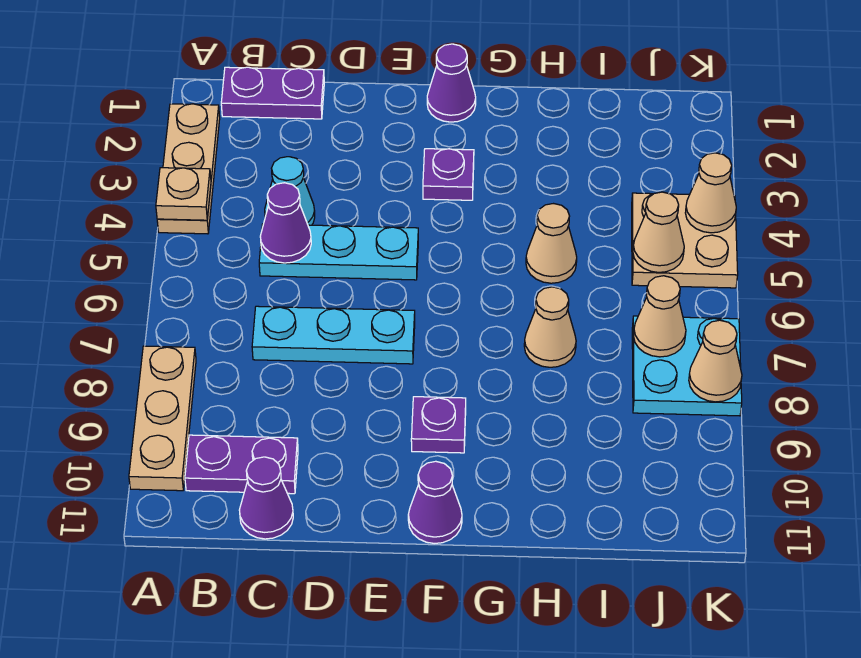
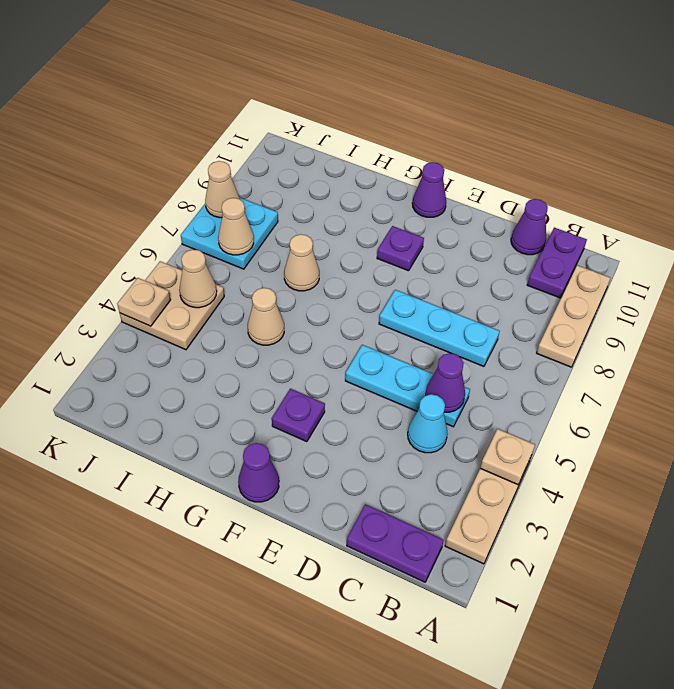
purple 1x2 plate [185,435,298,494] -> purple 1x2 plate turned to [527,228,587,298]
tan 1x1 cone [685,153,736,233] -> tan 1x1 plate [117,278,171,326]

